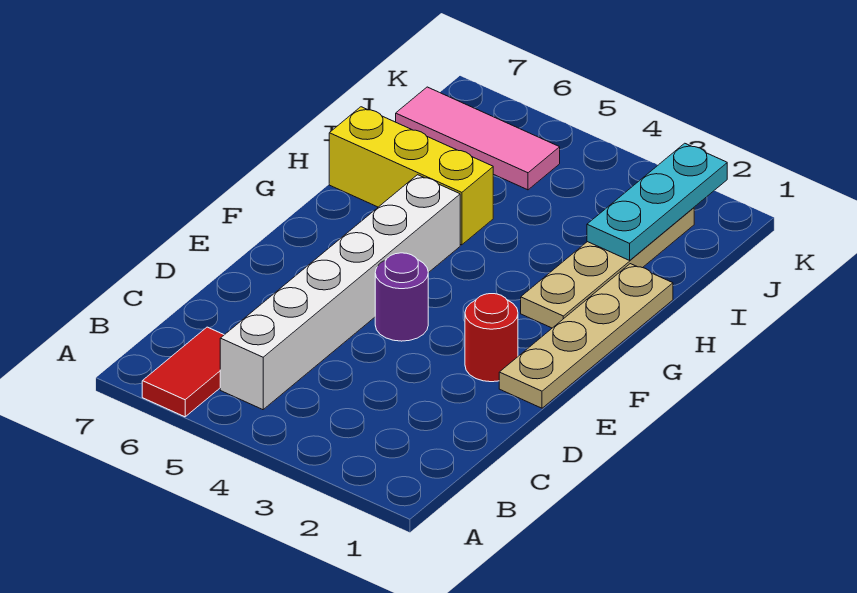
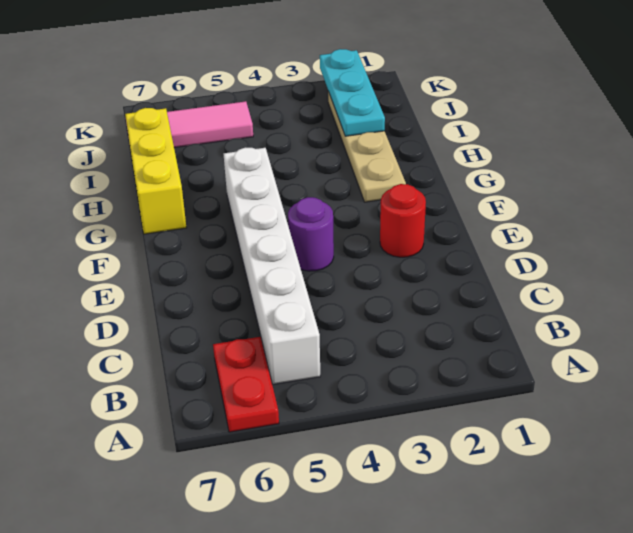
red 1x2 tile [142,327,224,417] -> red 1x2 plate [213,337,279,432]
tan 1x4 plate [499,264,673,408] -> none
yellow 1x3 brick [329,107,493,245] -> yellow 1x3 brick turned to [125,108,186,234]

